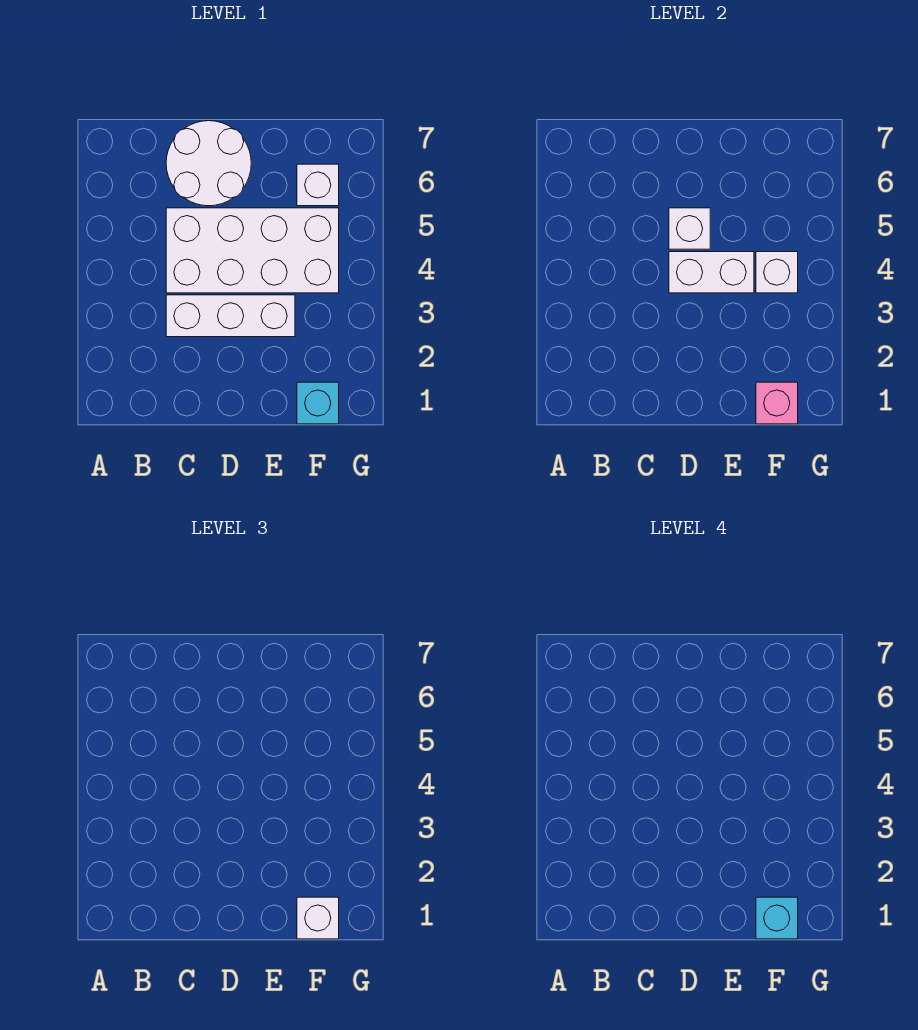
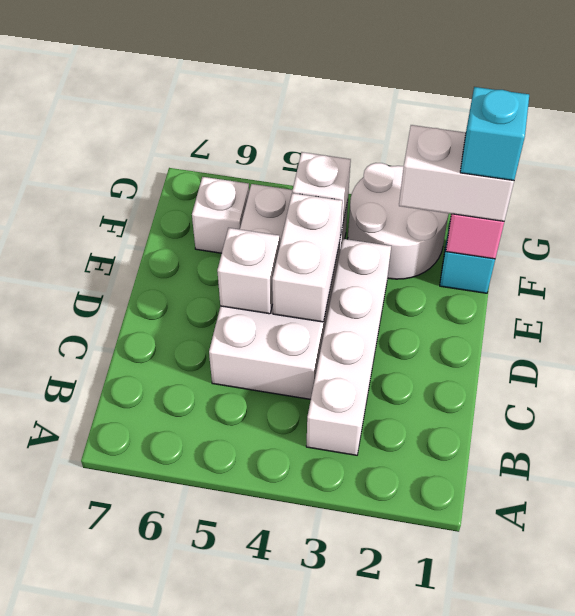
white 1x3 brick [166,295,295,337] -> white 1x4 brick [306,239,391,455]
white 2x2 round brick [166,121,251,206] -> white 2x2 round brick moved to [348,163,449,279]
white 1x1 brick [297,897,339,939] -> white 1x2 brick [399,125,514,221]

